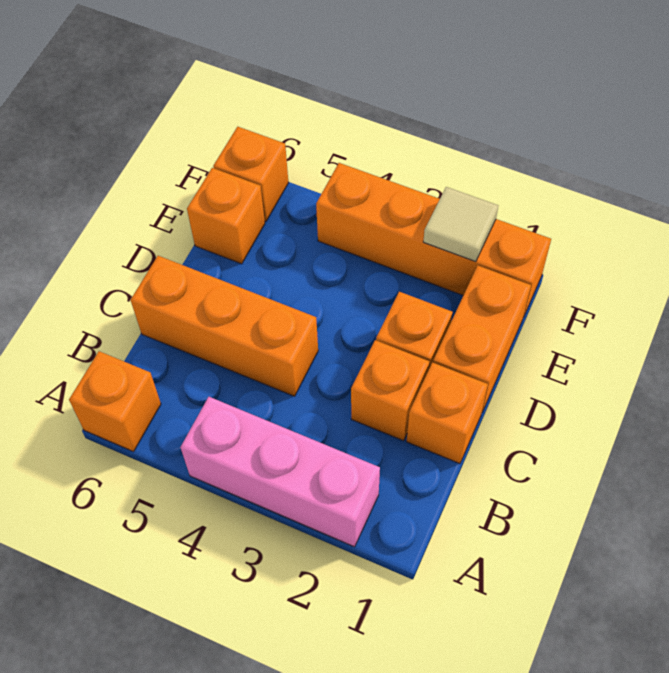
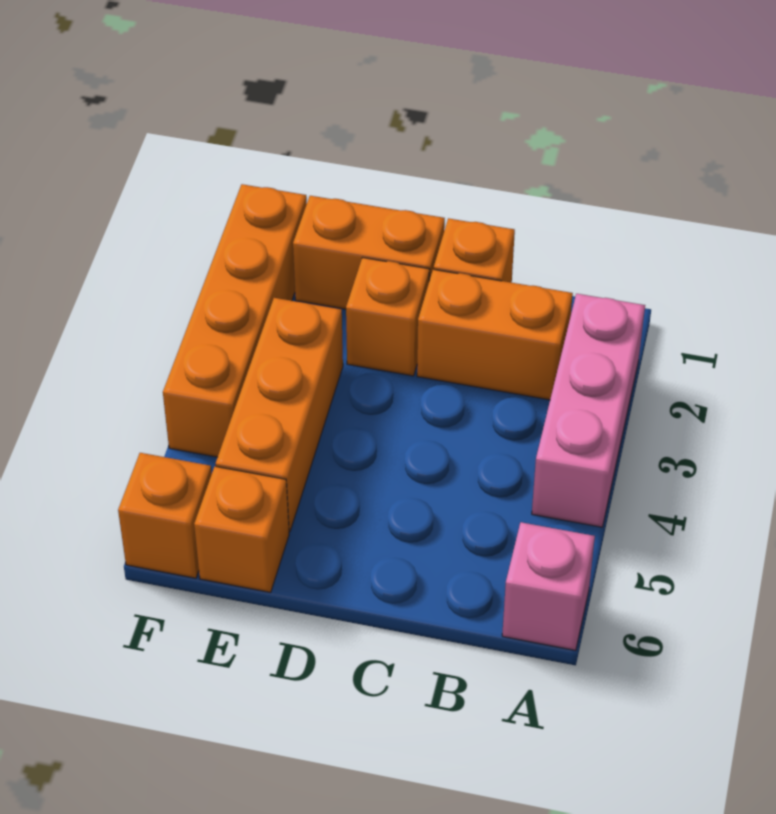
orange 1x1 brick [69,351,161,452] -> pink 1x1 brick [502,522,595,650]
orange 1x1 brick [351,340,429,441] -> orange 1x2 brick [417,269,573,400]
orange 1x3 brick [131,256,318,396] -> orange 1x3 brick moved to [216,298,343,532]
tan 1x1 tile [423,187,498,262] -> none

